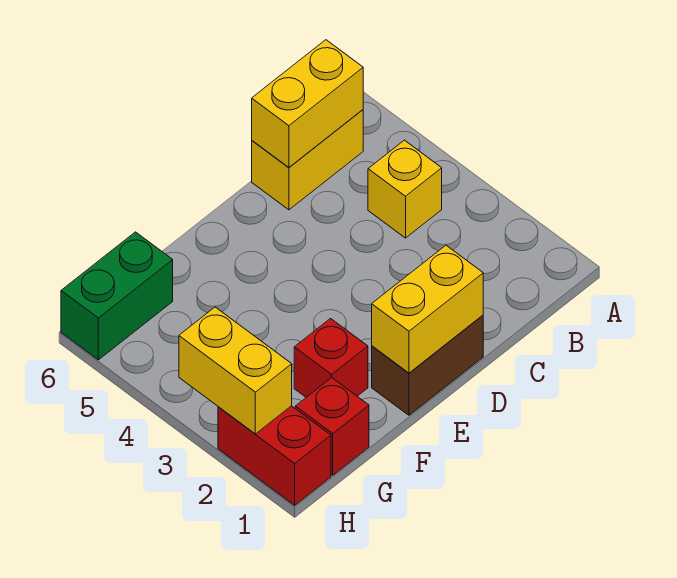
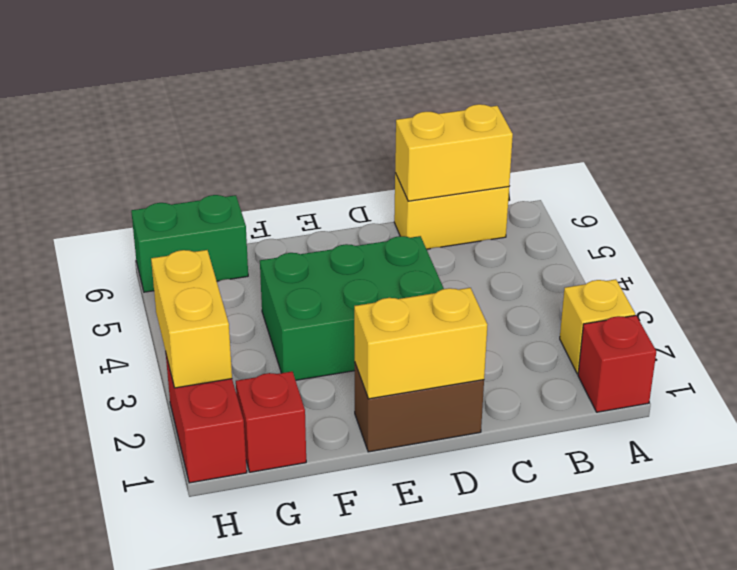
yellow 1x1 brick [368,140,442,238] -> yellow 1x1 brick moved to [560,279,635,374]
none -> green 2x3 brick [260,236,444,380]
red 1x1 brick [294,319,368,397] -> red 1x1 brick moved to [578,315,656,412]

